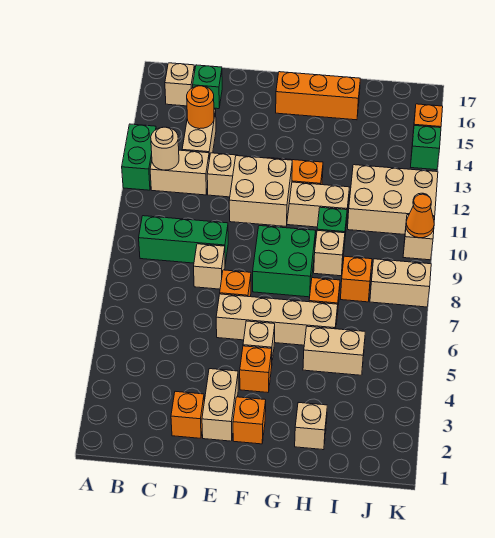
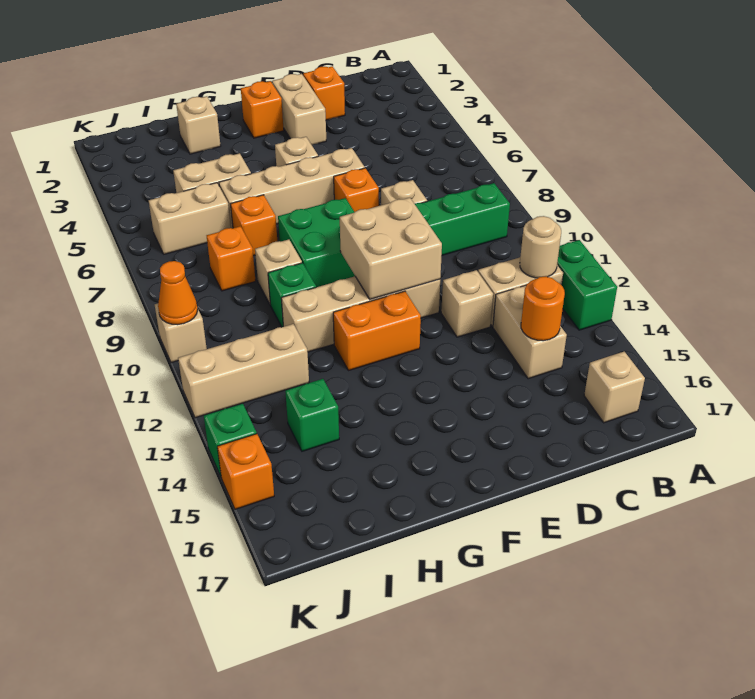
green 1x1 brick [193,65,222,109] -> green 1x1 brick moved to [285,379,339,451]
orange 1x1 brick [240,346,272,392] -> none
orange 1x3 brick [276,72,360,120] -> none
tan 2x3 brick [348,165,438,235] -> tan 1x3 brick [178,324,309,418]
tan 1x2 brick [370,259,431,307] -> tan 1x2 brick moved to [149,183,231,254]

